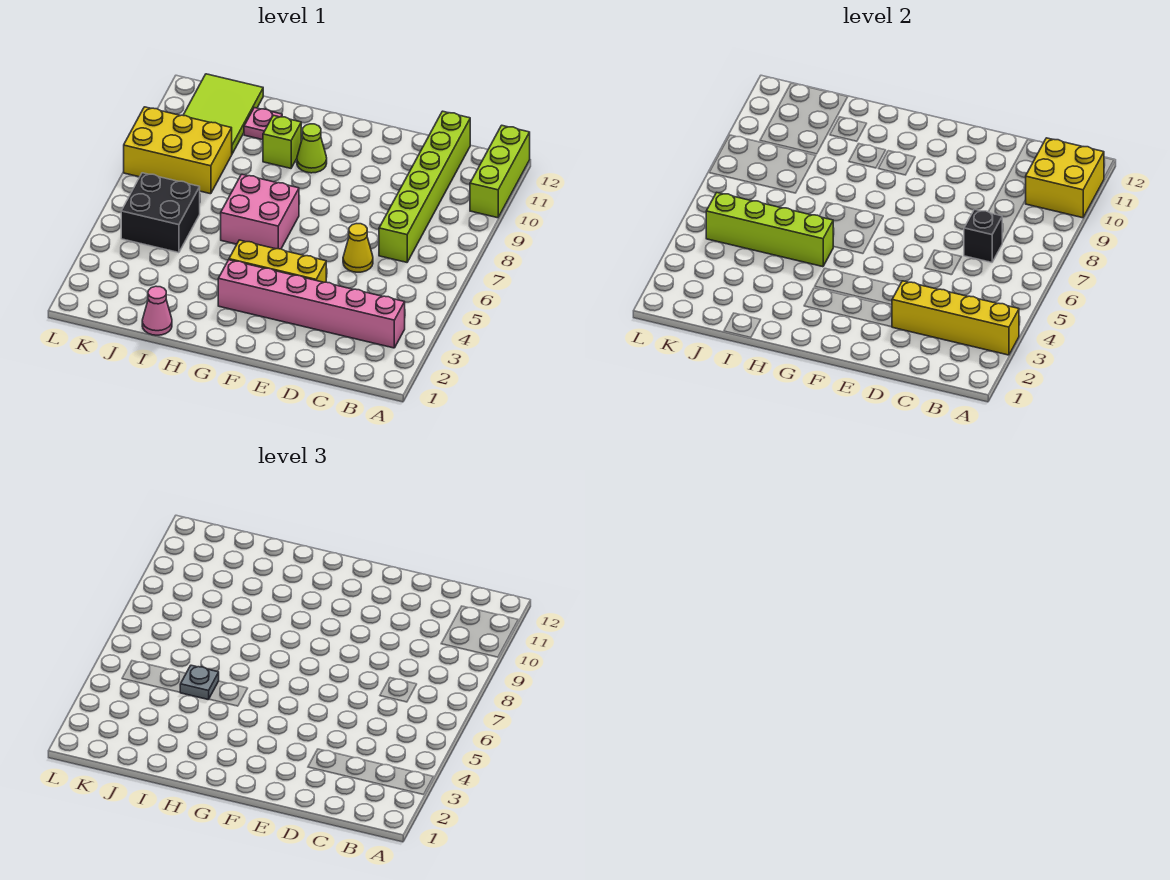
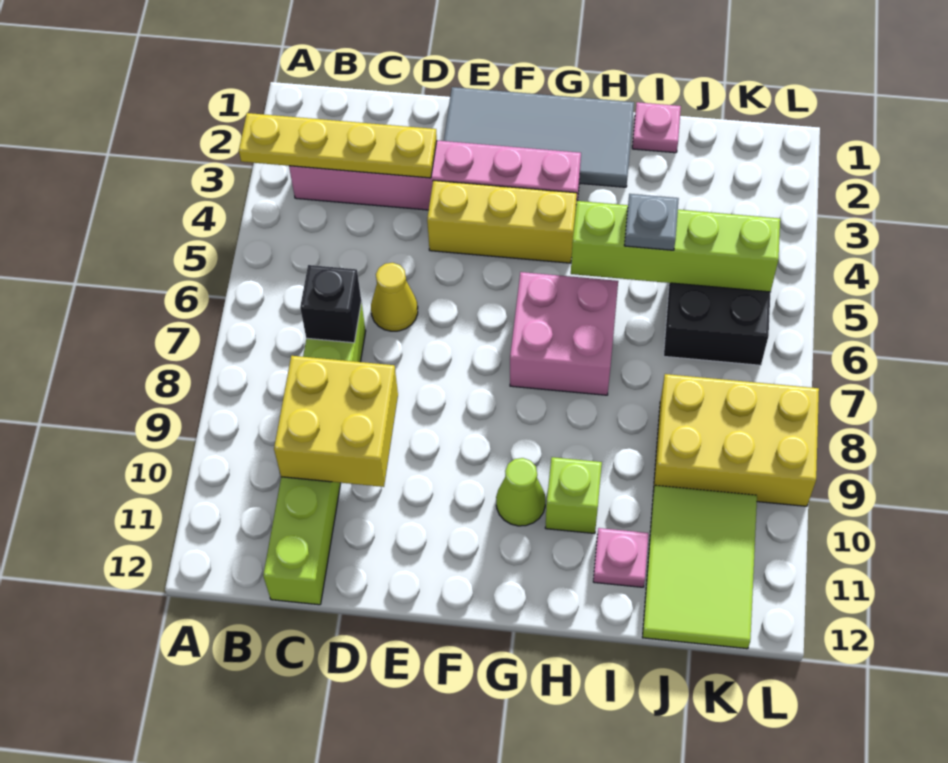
yellow 1x4 brick [892,281,1019,355] -> yellow 1x4 plate [239,113,437,178]
lime 1x3 brick [470,125,530,218] -> none
yellow 2x2 brick [1026,138,1104,218] -> yellow 2x2 brick moved to [274,356,398,487]
none -> grey 2x4 tile [444,87,634,187]
pink 1x1 cone [142,286,172,335] -> pink 1x1 plate [632,102,681,153]

